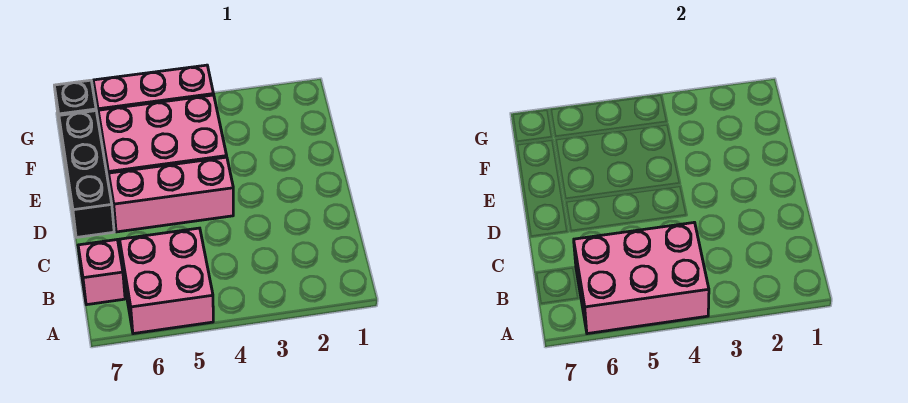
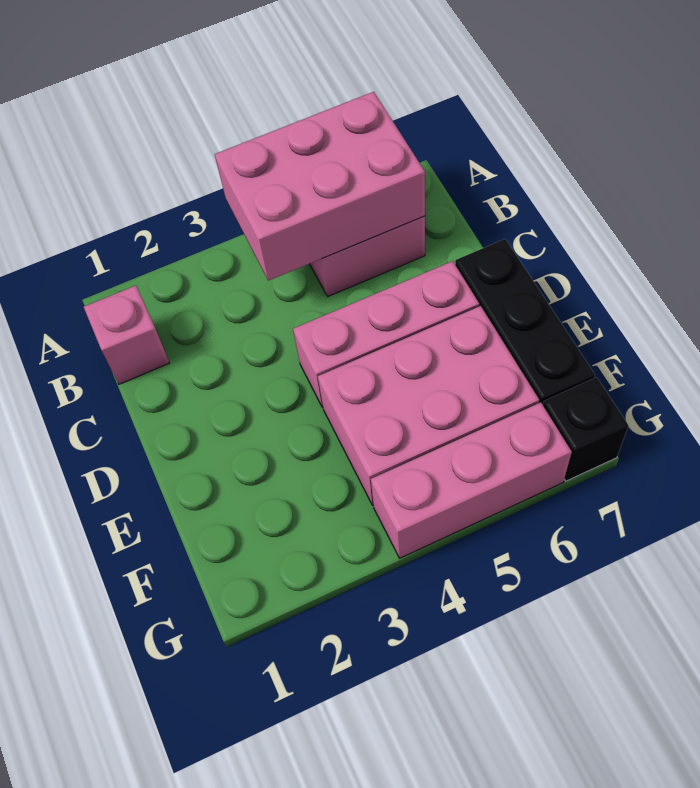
pink 1x1 brick [78,240,125,305] -> pink 1x1 brick moved to [84,286,169,384]

